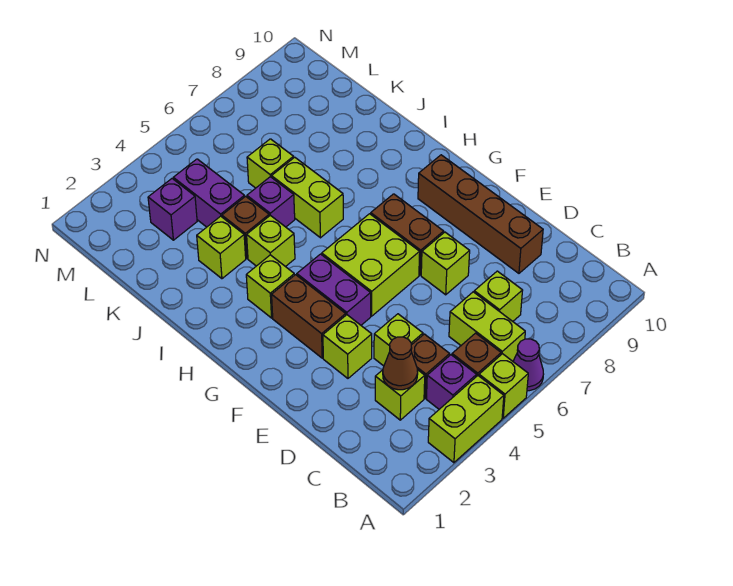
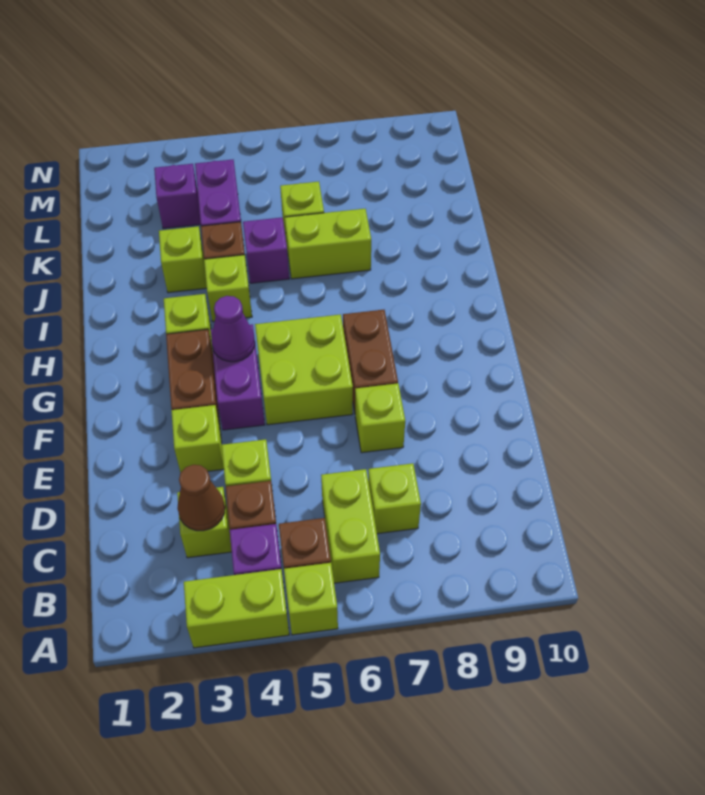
purple 1x1 cone [513,339,544,391] -> purple 1x1 cone moved to [211,296,255,362]
brown 1x4 brick [418,155,543,273] -> none
lime 1x2 brick [272,157,343,238] -> lime 1x2 brick turned to [285,209,371,279]

